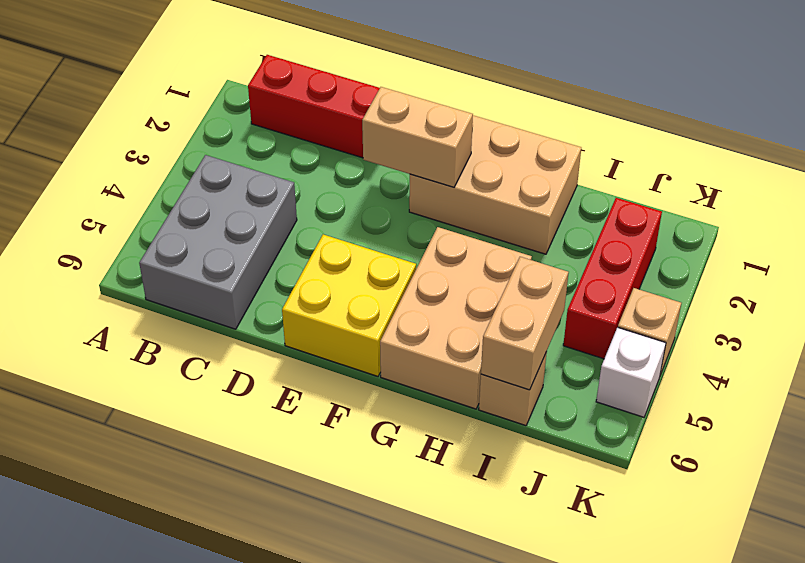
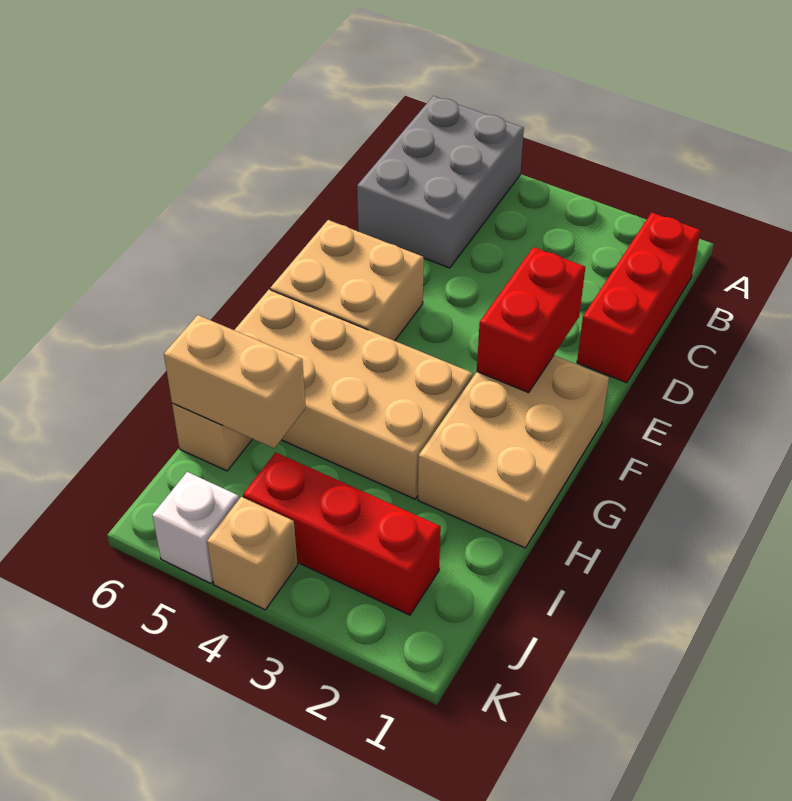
grey 2x3 brick [139,155,297,329] -> grey 2x3 brick turned to [357,96,524,268]
tan 1x2 brick [362,87,473,187] -> red 1x2 brick [477,247,585,393]
yellow 2x2 brick [282,234,416,376] -> tan 2x2 brick [270,220,424,341]
tan 2x3 brick [380,227,532,409] -> tan 2x4 brick [235,290,473,499]

